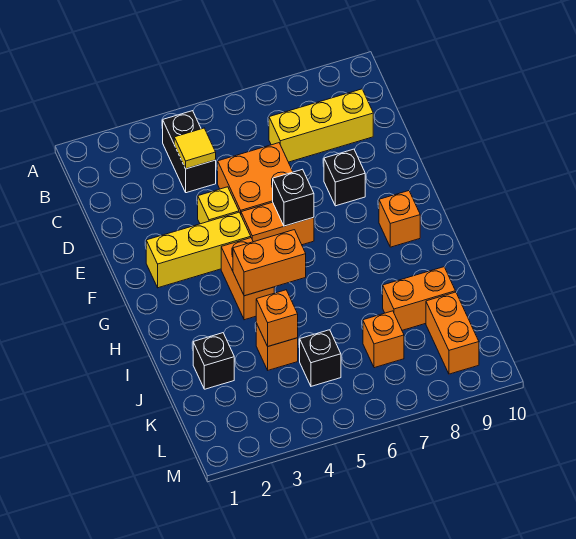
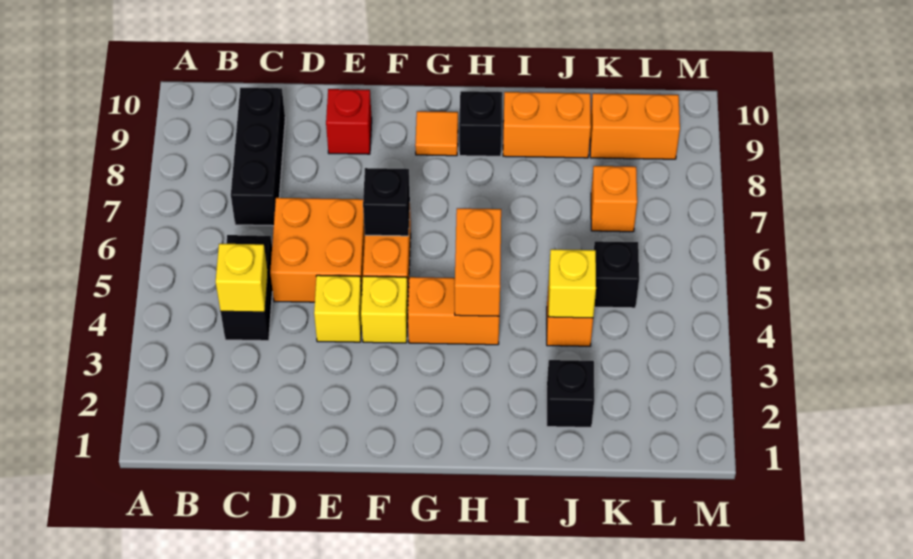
black 1x2 brick [163,111,216,193] -> black 1x2 brick turned to [221,235,273,341]
yellow 1x1 tile [174,128,216,169] -> yellow 1x1 brick [216,244,268,312]
yellow 1x3 brick [269,89,373,162] -> black 1x3 brick [231,88,285,226]
black 1x1 brick [324,149,365,206] -> black 1x1 brick moved to [459,91,502,156]
none -> red 1x1 brick [326,89,372,154]
yellow 1x3 brick [146,212,251,288] -> yellow 1x1 brick [361,276,408,343]
orange 1x1 brick [379,191,420,247] -> orange 1x1 tile [415,111,458,156]
orange 1x1 brick [256,290,298,346] -> yellow 1x1 brick [549,249,596,318]
orange 1x2 brick [383,267,455,330] -> orange 1x2 brick turned to [503,92,591,158]

